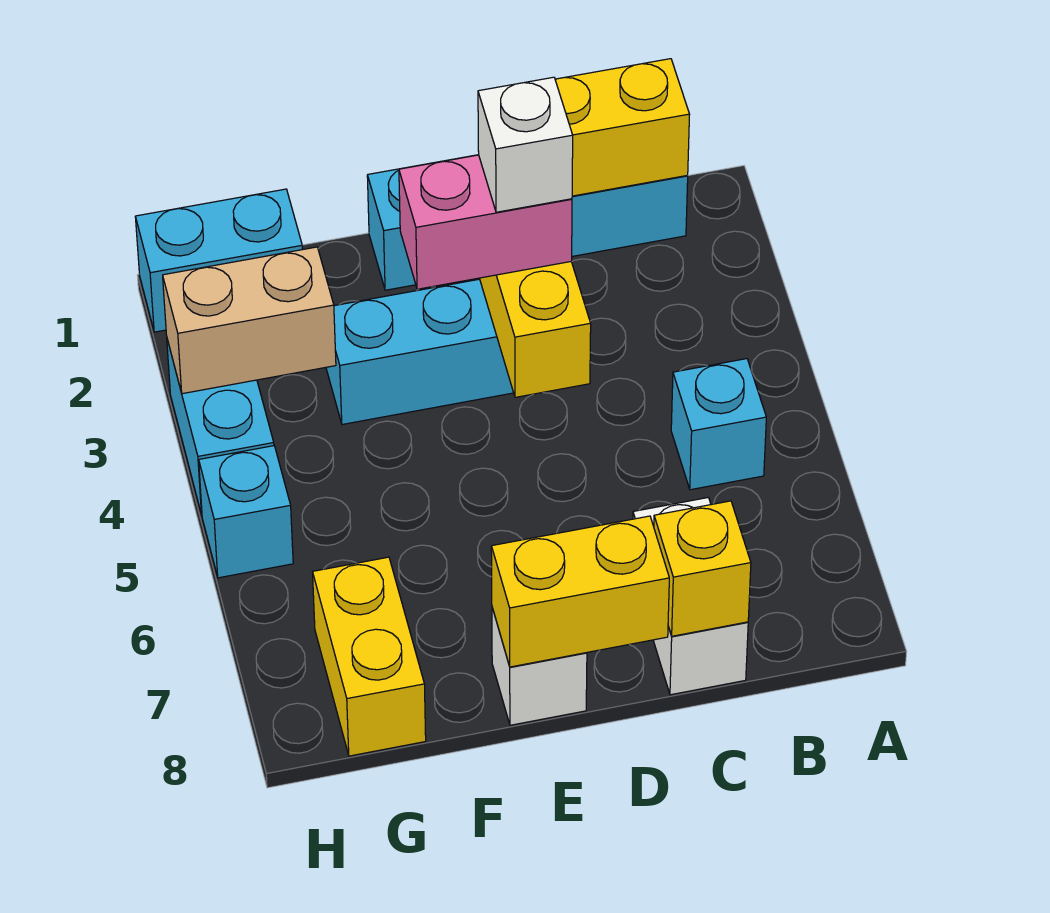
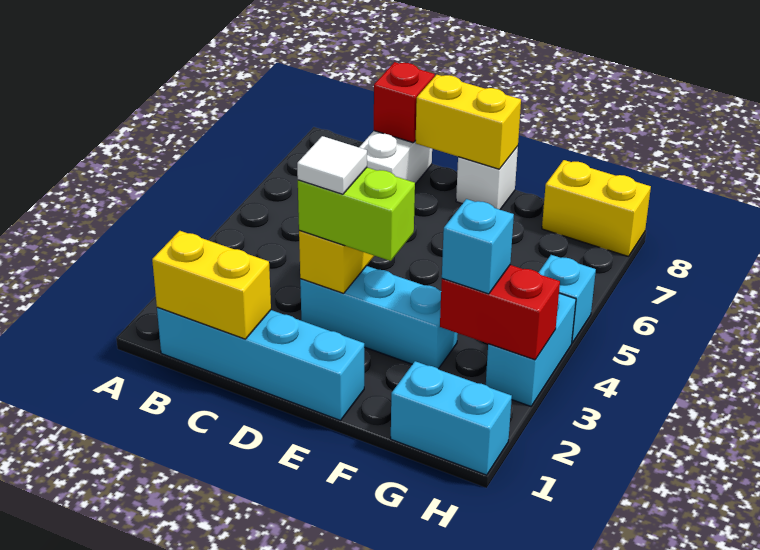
cyan 1x1 brick [671,359,766,490] -> cyan 1x1 brick moved to [442,199,514,294]
yellow 1x1 brick [654,501,751,636] -> red 1x1 brick [374,62,435,143]
pink 1x2 brick [399,155,572,289] -> lime 1x2 brick [298,168,415,261]
white 1x1 brick [478,77,573,212] -> white 1x1 tile [297,136,367,194]
tan 1x2 brick [163,247,336,394] -> red 1x2 brick [440,265,560,360]
yellow 1x2 brick [313,557,426,756] -> yellow 1x2 brick turned to [542,160,651,257]

